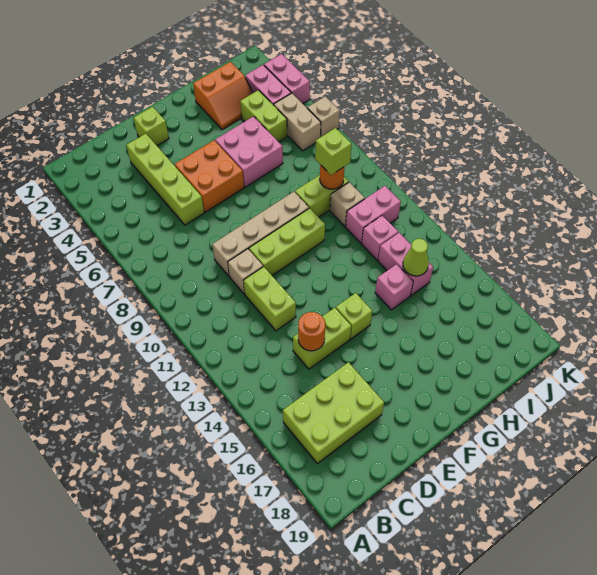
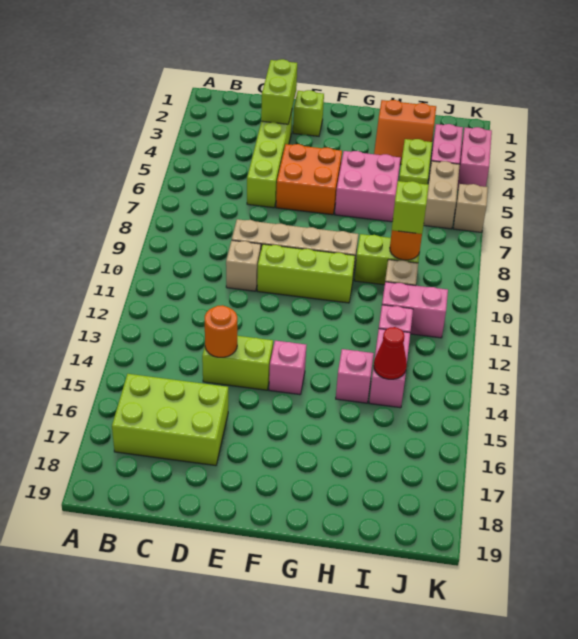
lime 1x2 brick [243,267,296,331] -> lime 1x2 brick moved to [261,59,297,124]
lime 1x1 brick [336,293,372,339] -> pink 1x1 brick [269,341,306,395]
lime 1x1 cone [403,239,429,276] -> red 1x1 cone [374,327,407,379]

